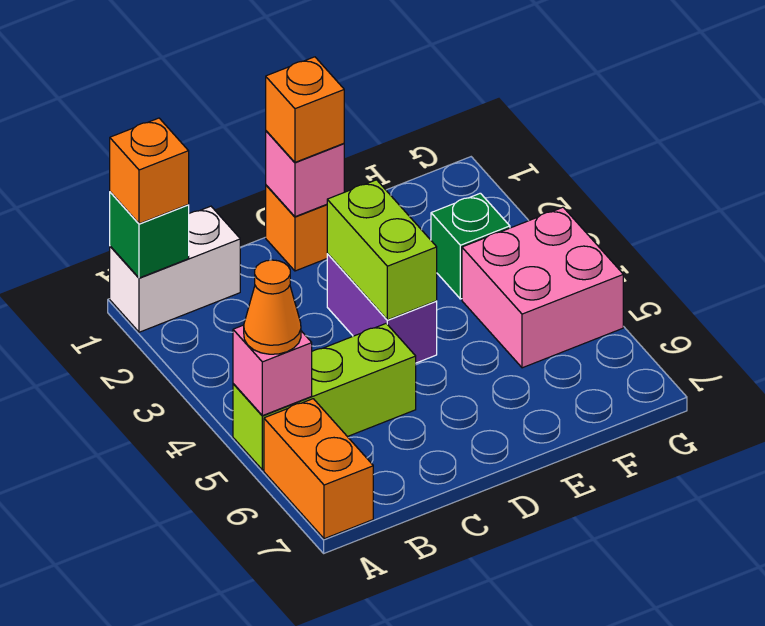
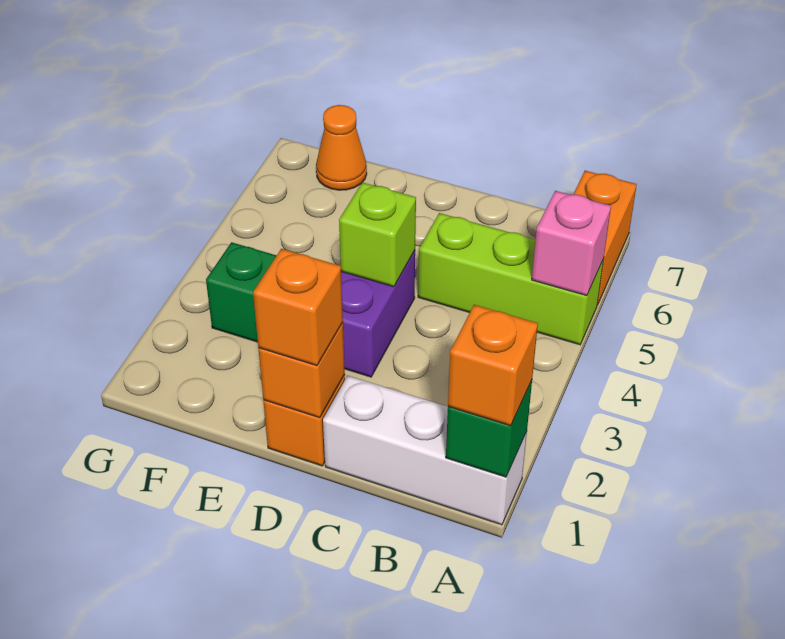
white 1x2 brick [110,206,240,332] -> white 1x3 brick [323,376,527,525]
orange 1x1 cone [244,260,301,354] -> orange 1x1 cone moved to [316,105,367,190]
pink 1x1 brick [266,131,344,217] -> orange 1x1 brick [258,323,345,418]
lime 1x2 brick [327,180,437,320] -> lime 1x1 brick [339,182,416,287]
pink 2x2 brick [462,207,623,368] -> none

